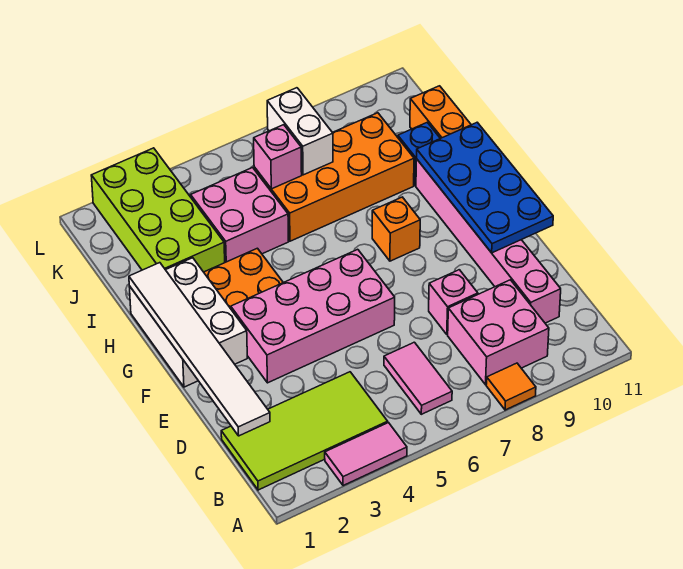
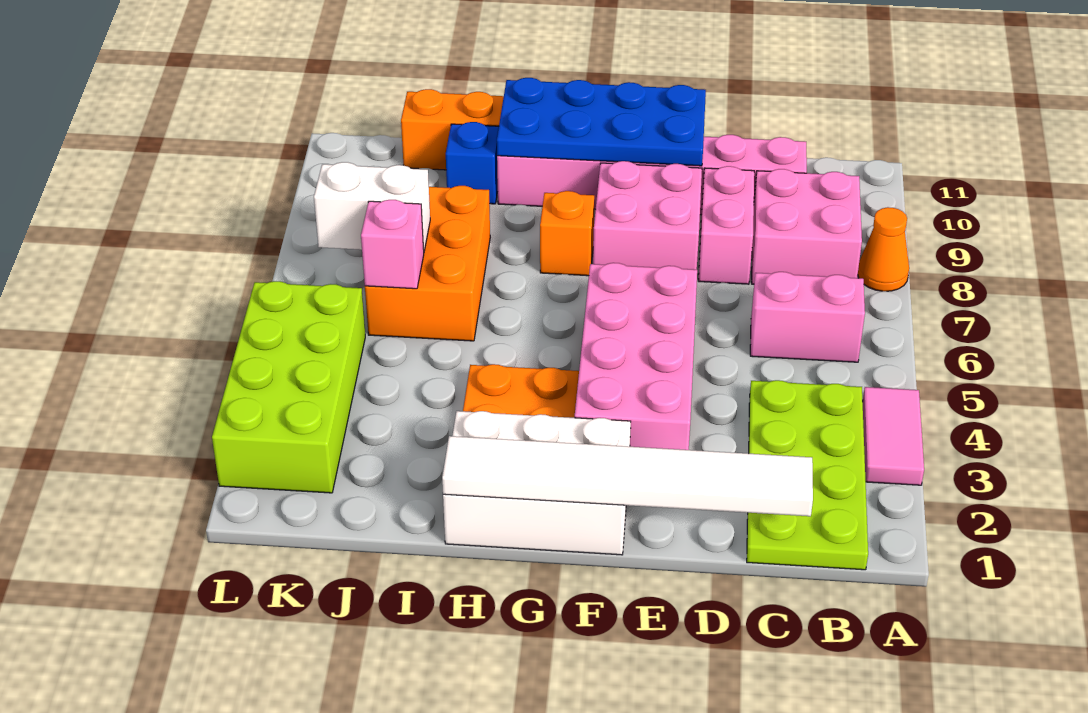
orange 1x1 tile [486,363,536,410] -> orange 1x1 cone [858,207,909,291]
lime 2x4 tile [221,372,388,490] -> lime 2x4 plate [747,380,868,570]
pink 1x2 tile [384,342,452,414] -> pink 1x2 brick [750,272,865,362]
pink 1x1 brick [429,270,478,334] -> pink 1x2 brick [699,166,754,284]
lime 2x4 brick [91,148,225,272] -> lime 2x4 brick turned to [212,281,365,493]
pink 2x2 brick [191,168,289,262] -> pink 2x2 brick moved to [593,161,702,270]
orange 2x4 brick [254,113,414,241] -> orange 2x3 brick [365,186,490,341]

